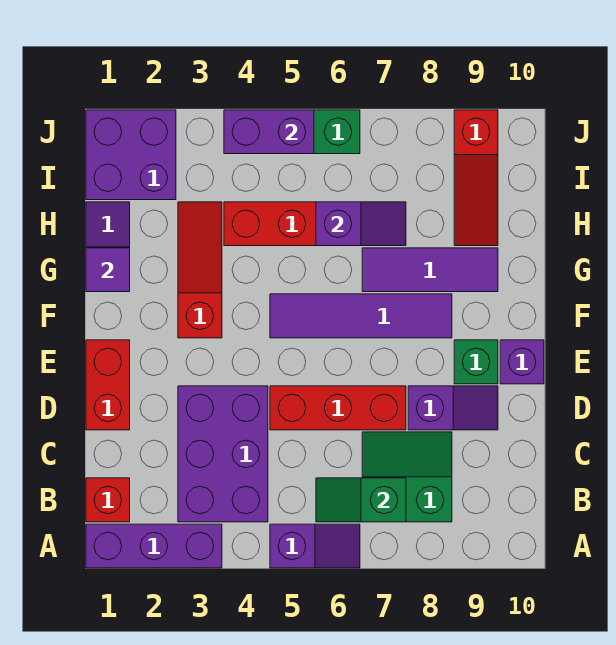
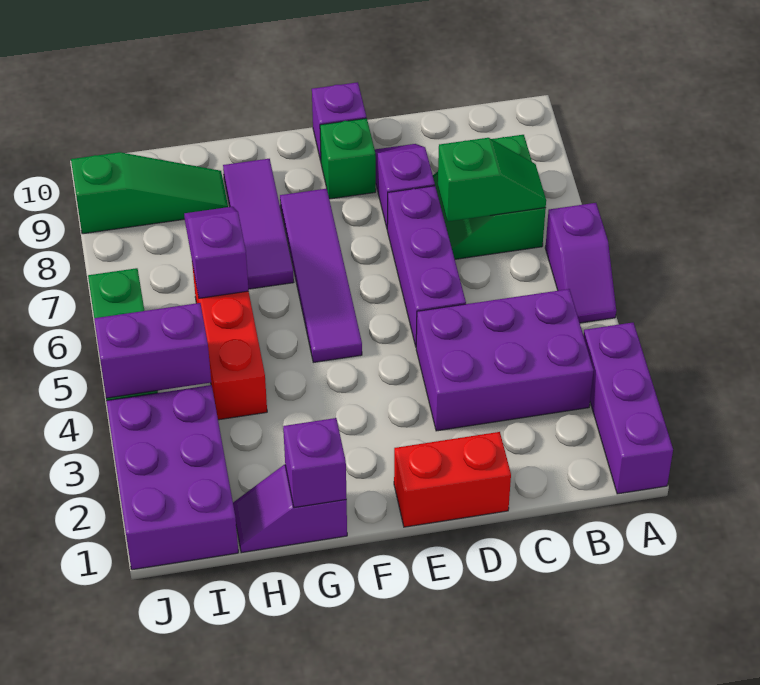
purple 1x2 slope [270,524,360,568] -> purple 1x2 slope turned to [545,203,616,323]
red 1x1 brick [86,478,130,522] -> none
green 1x2 slope [316,478,406,522] -> green 1x2 slope turned to [438,138,546,221]
red 1x3 brick [270,386,406,430] -> purple 1x3 brick [387,186,466,346]
red 1x3 slope [178,202,222,338] -> none
purple 1x1 tile [86,248,130,292] -> purple 1x1 brick [283,418,347,508]
red 1x3 slope [454,110,498,246] -> green 1x3 slope [71,152,228,234]
purple 2x2 brick [86,110,176,200] -> purple 2x3 brick [106,385,238,570]
purple 1x2 brick [224,110,314,154] -> purple 1x2 brick turned to [94,303,211,398]

